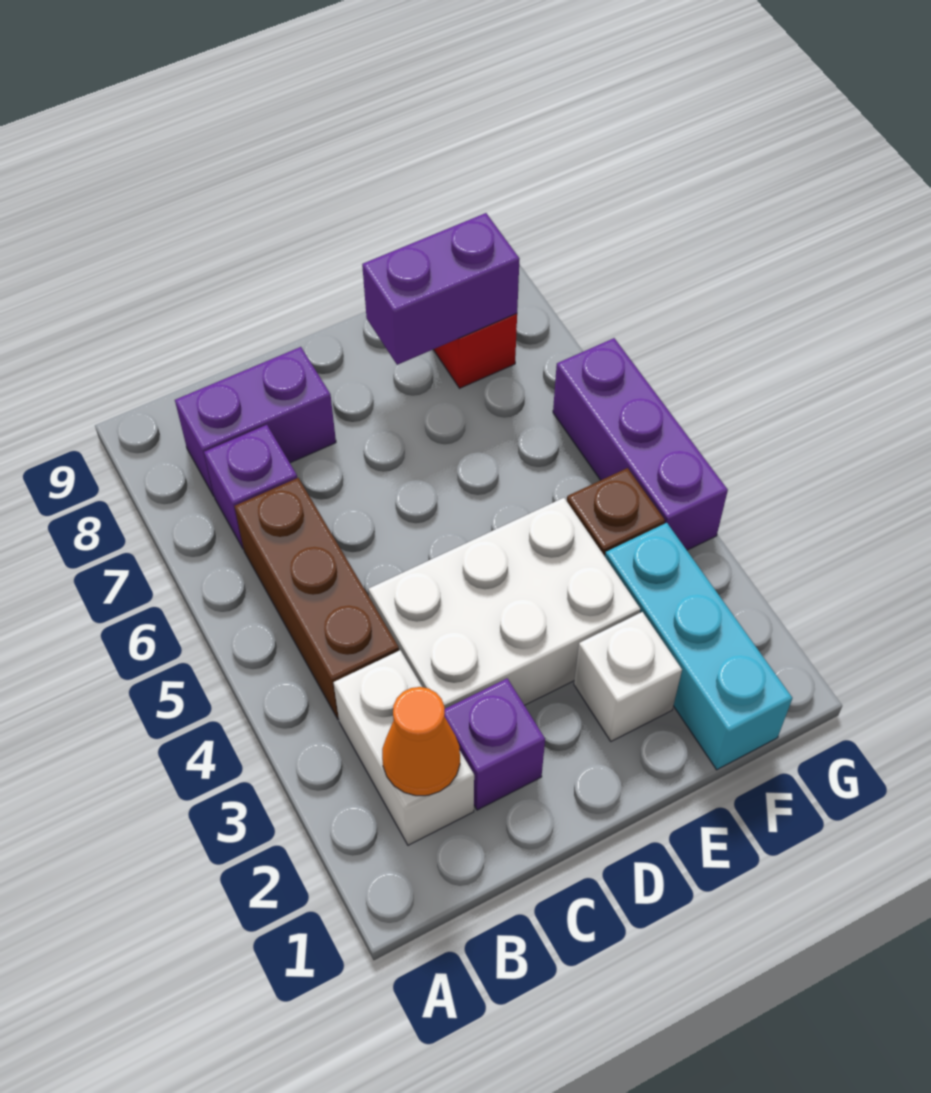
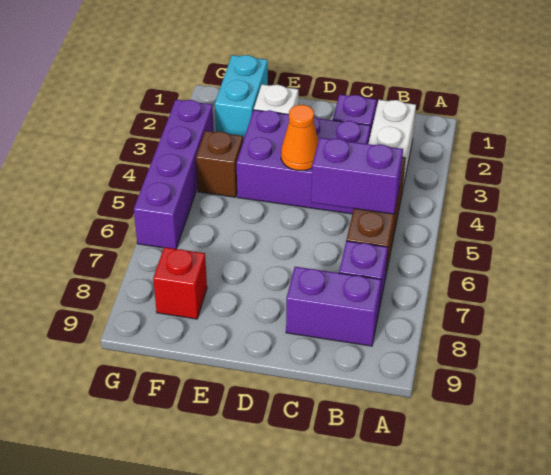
orange 1x1 cone [382,687,460,796] -> orange 1x1 cone moved to [281,105,318,171]
white 2x3 brick [368,498,640,709] -> purple 2x3 brick [237,110,371,214]
purple 1x2 brick [362,213,519,365] -> purple 1x2 brick moved to [311,138,403,214]
cyan 1x3 brick [605,523,792,770] -> cyan 1x2 brick [215,55,268,141]
purple 1x3 brick [553,338,728,550] -> purple 1x4 brick [134,100,214,249]

